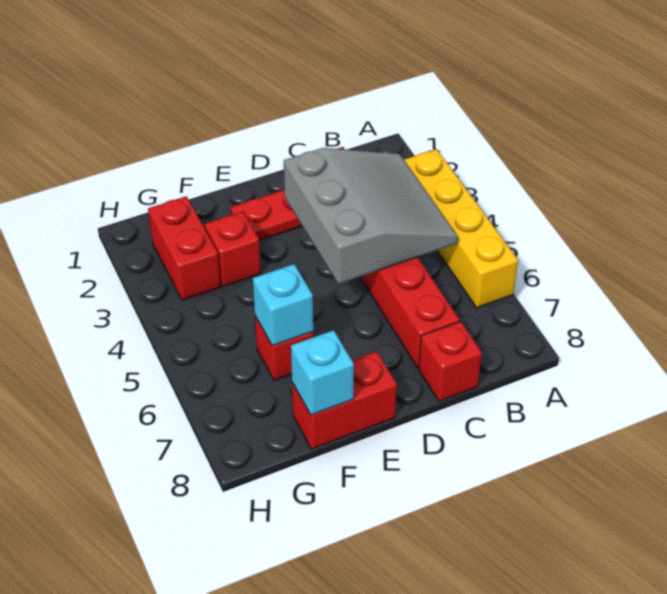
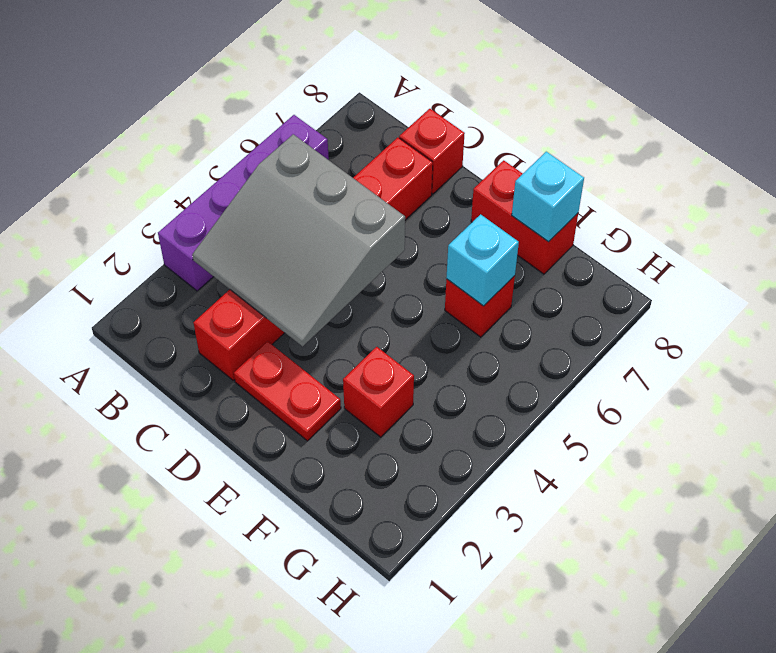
yellow 1x4 brick [404,149,518,308] -> purple 1x4 brick [158,115,329,291]
grey 3x3 slope [284,148,458,284] -> grey 3x3 slope turned to [192,134,405,346]
red 1x2 brick [148,196,221,300] -> none

